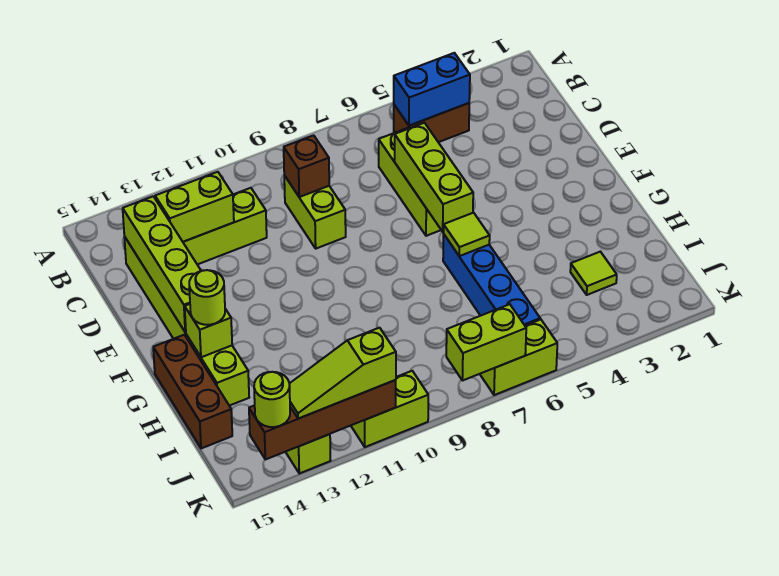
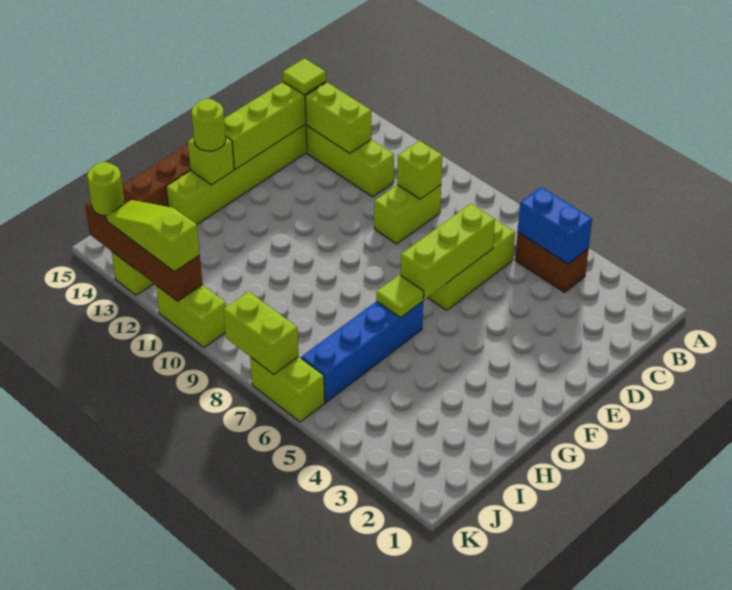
brown 1x1 brick [284,135,329,197] -> lime 1x1 brick [397,141,442,199]
lime 1x1 tile [570,252,617,295] -> lime 1x1 tile moved to [283,58,326,95]

